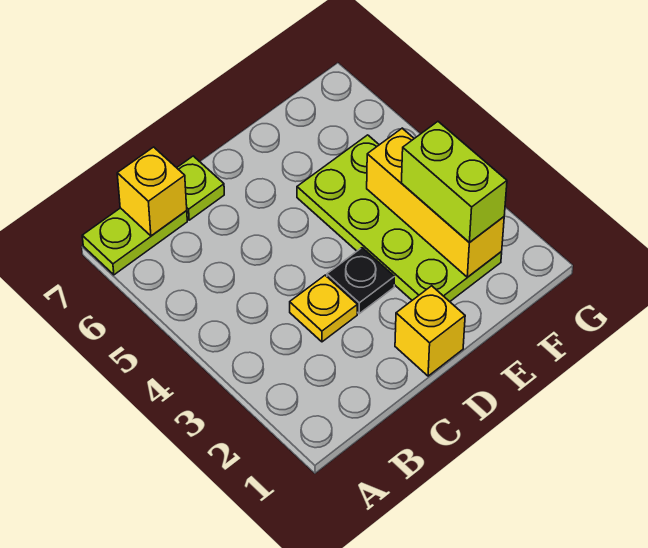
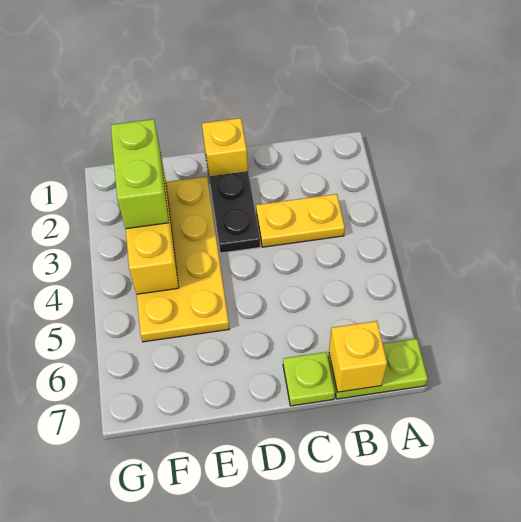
yellow 1x1 plate [290,275,358,342] -> yellow 1x2 plate [256,194,345,247]
black 1x1 plate [327,248,394,314] -> black 1x2 plate [209,171,260,253]
lime 2x4 plate [297,135,502,302] -> yellow 2x4 plate [137,177,229,342]

